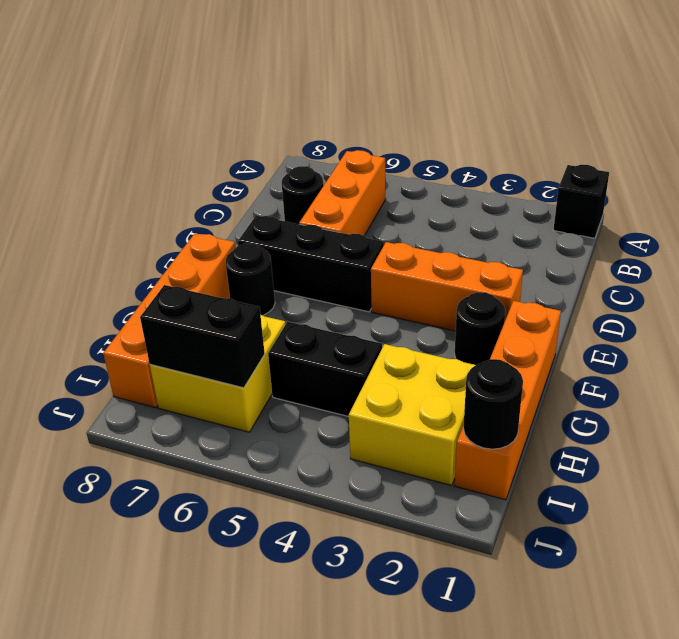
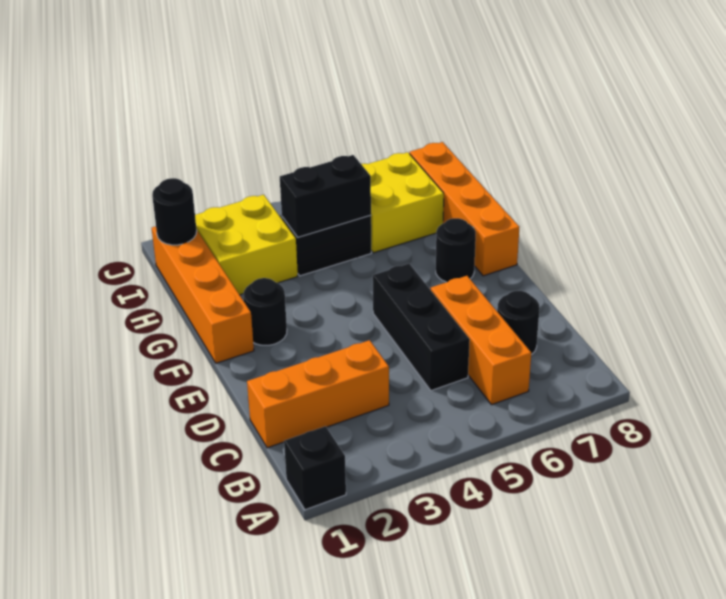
orange 1x3 brick [371,242,523,331] -> orange 1x3 brick moved to [247,340,389,448]
black 1x3 brick [238,216,384,312] -> black 1x3 brick turned to [373,264,470,391]
black 1x2 brick [140,285,265,388] -> black 1x2 brick moved to [280,155,371,237]

